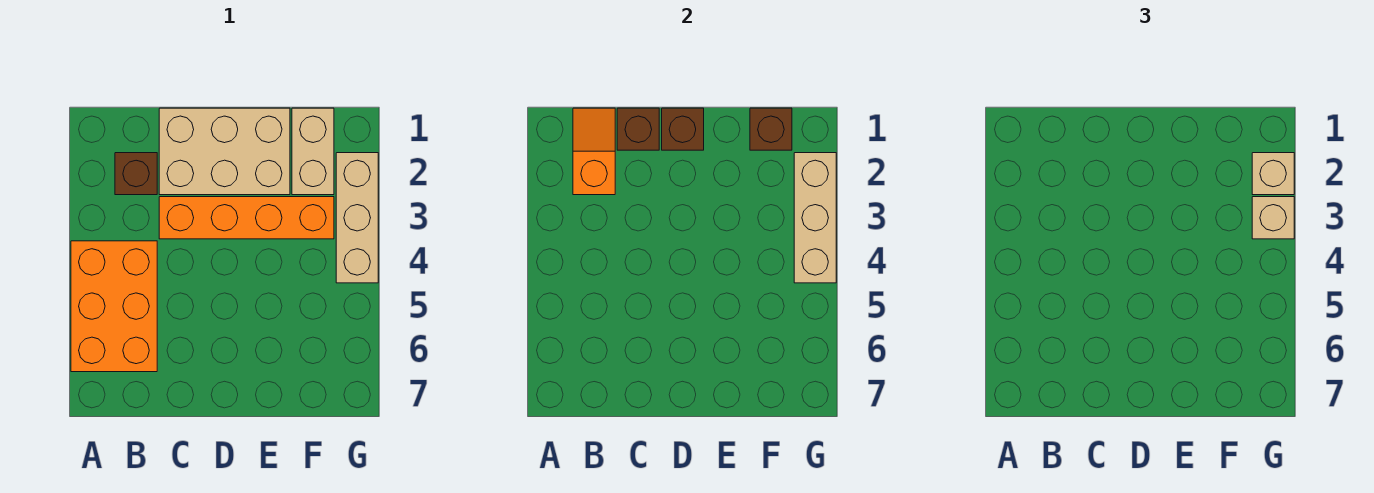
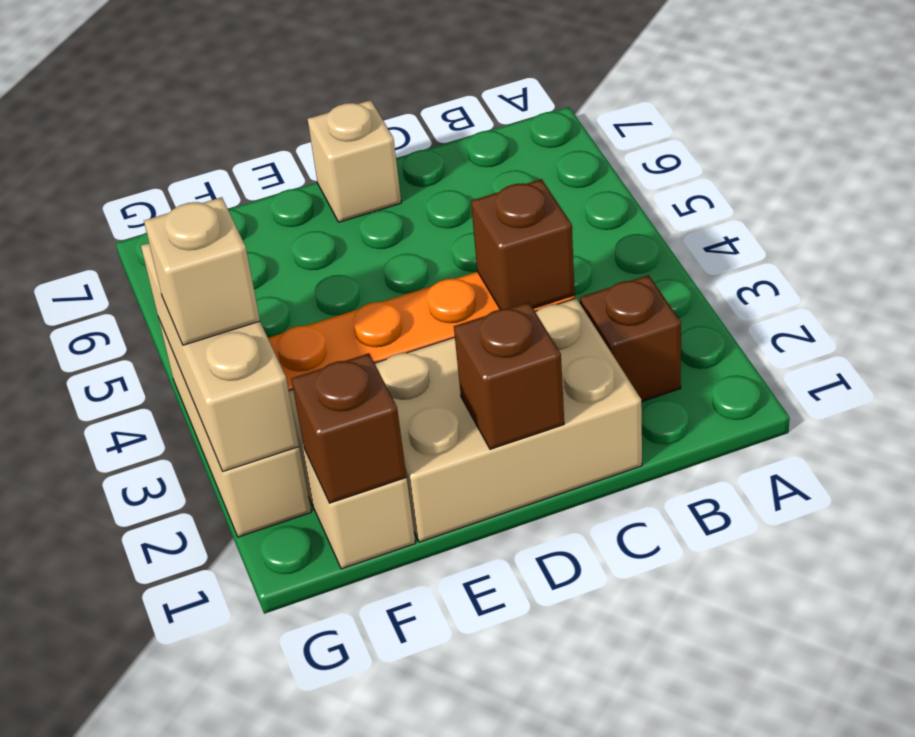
orange 2x3 brick [71,241,157,372] -> none
orange 1x2 slope [573,108,615,195] -> none
brown 1x1 brick [617,108,659,150] -> brown 1x1 brick moved to [471,179,575,309]
tan 1x1 brick [1252,153,1294,195] -> tan 1x1 brick moved to [308,100,401,222]

